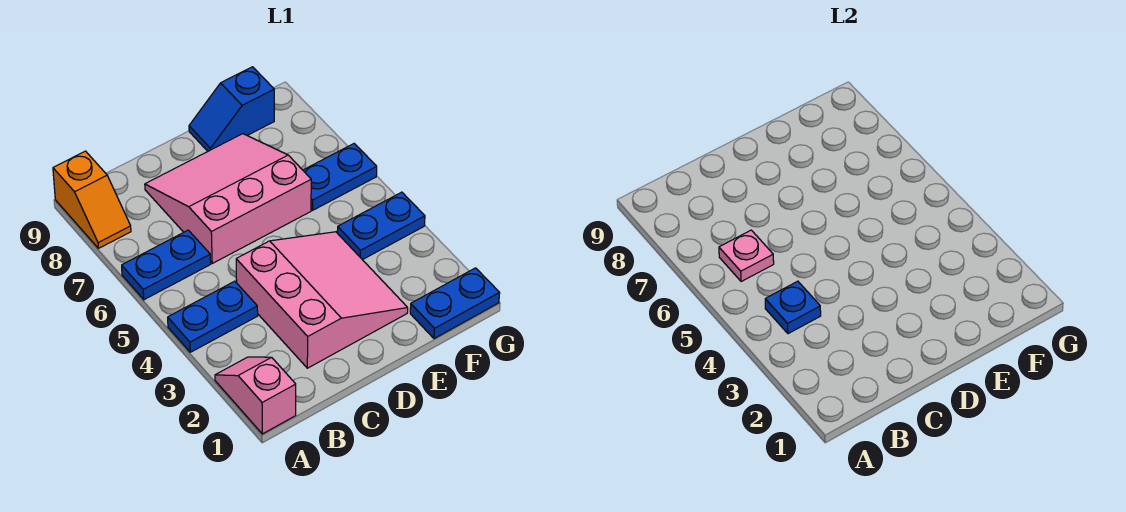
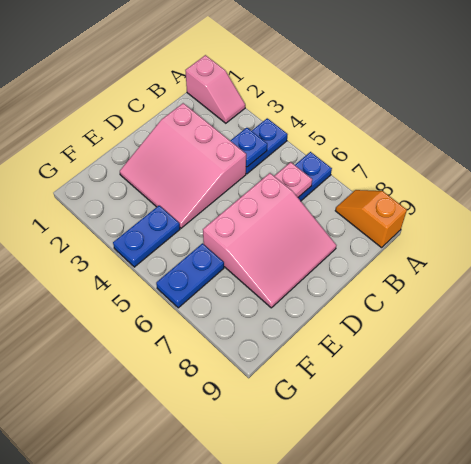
blue 1x2 slope [189,67,274,151] -> none
blue 1x2 plate [410,268,500,339] -> none

